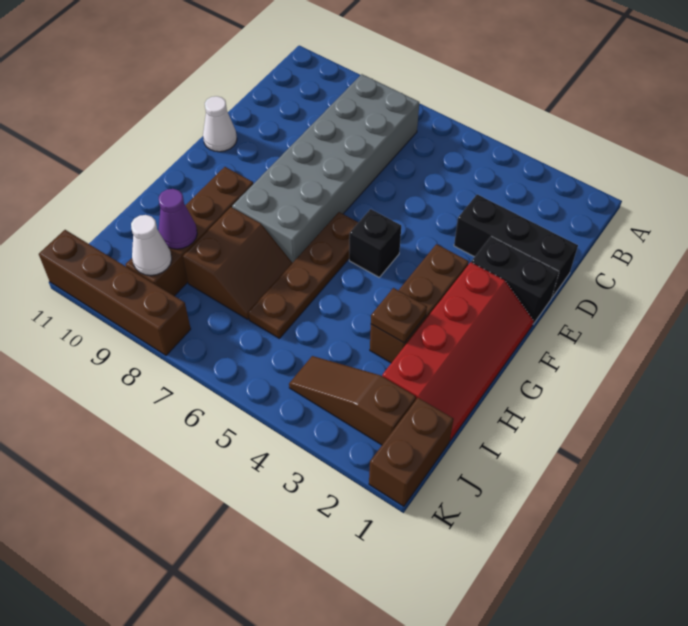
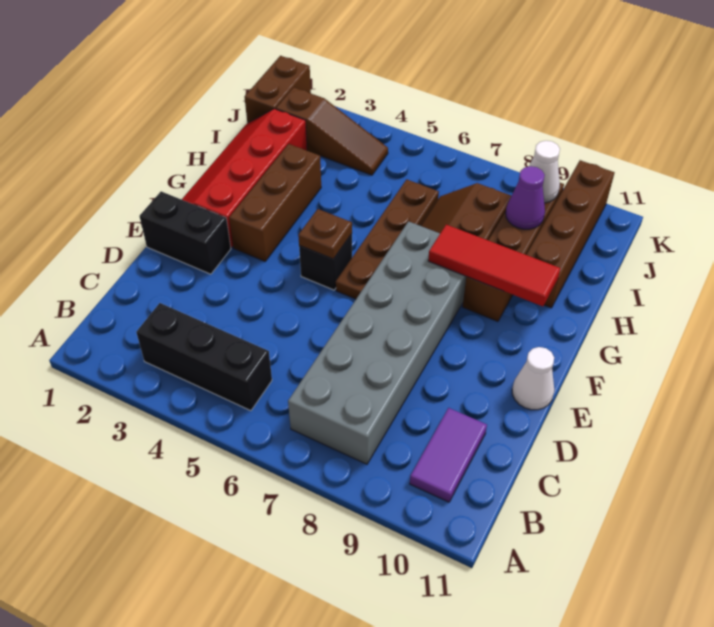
none -> purple 1x2 tile [410,408,487,502]
black 1x3 brick [454,194,578,297] -> black 1x3 brick moved to [136,303,272,411]
none -> red 1x3 tile [428,225,560,306]
brown 1x1 plate [371,288,427,343] -> brown 1x1 plate moved to [298,209,352,259]
brown 1x4 brick [39,230,191,355] -> brown 1x4 brick turned to [526,160,615,308]

